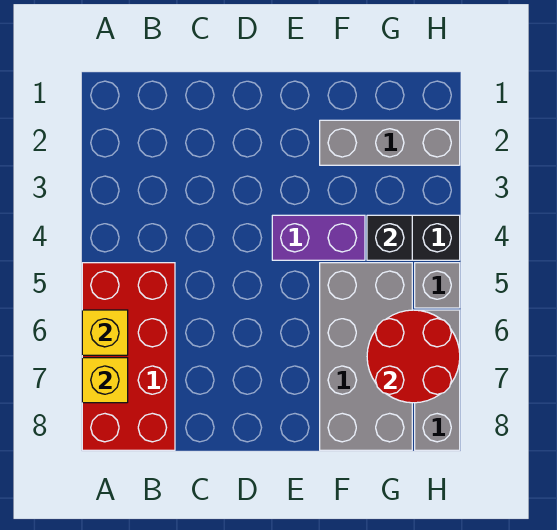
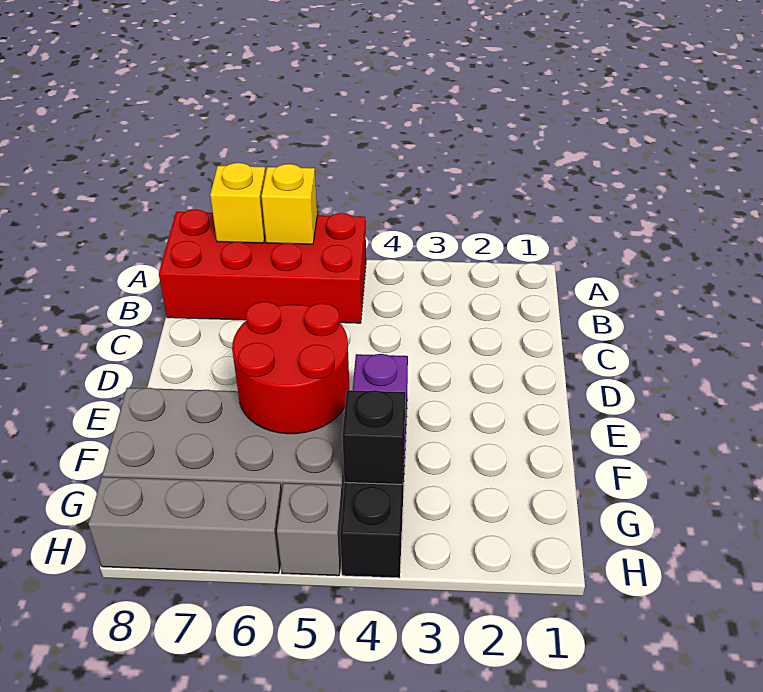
grey 1x3 brick [320,120,460,165] -> none
red 2x2 round brick [367,310,460,403] -> red 2x2 round brick moved to [232,302,349,434]

